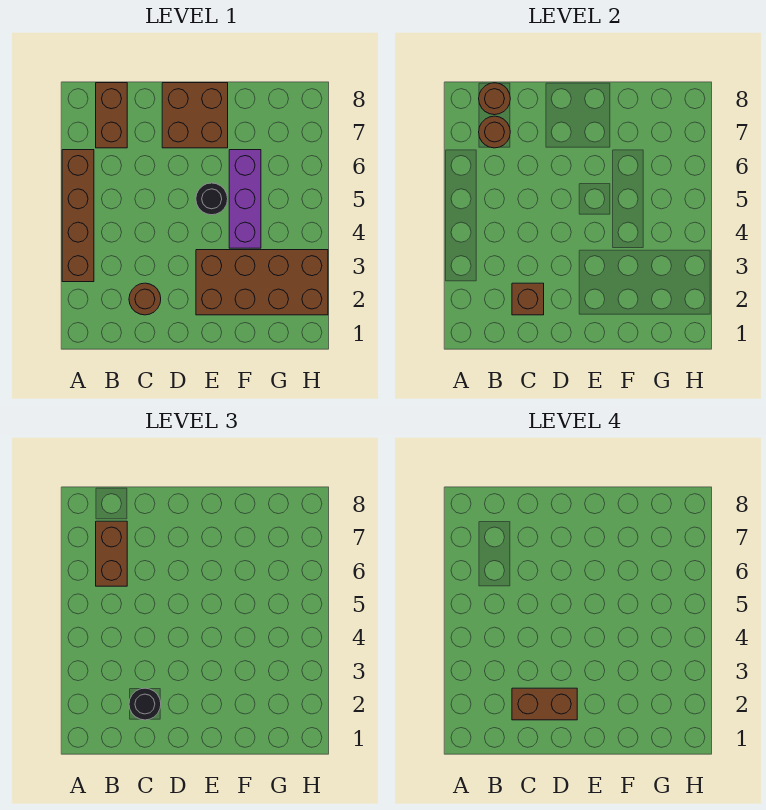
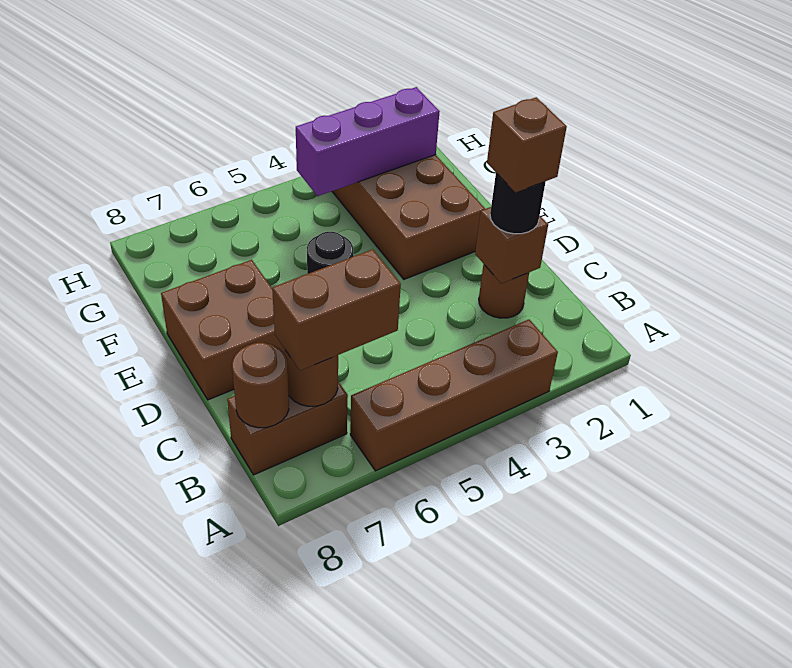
brown 1x2 brick [512,688,577,720] -> brown 1x1 brick [487,97,567,192]
purple 1x3 brick [229,150,261,248] -> purple 1x3 brick moved to [296,87,440,196]

